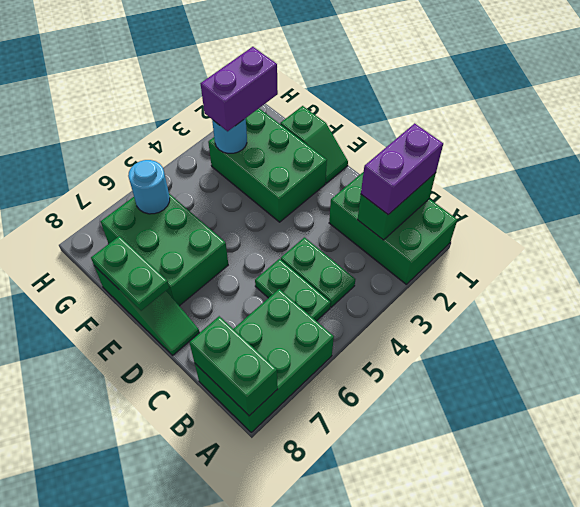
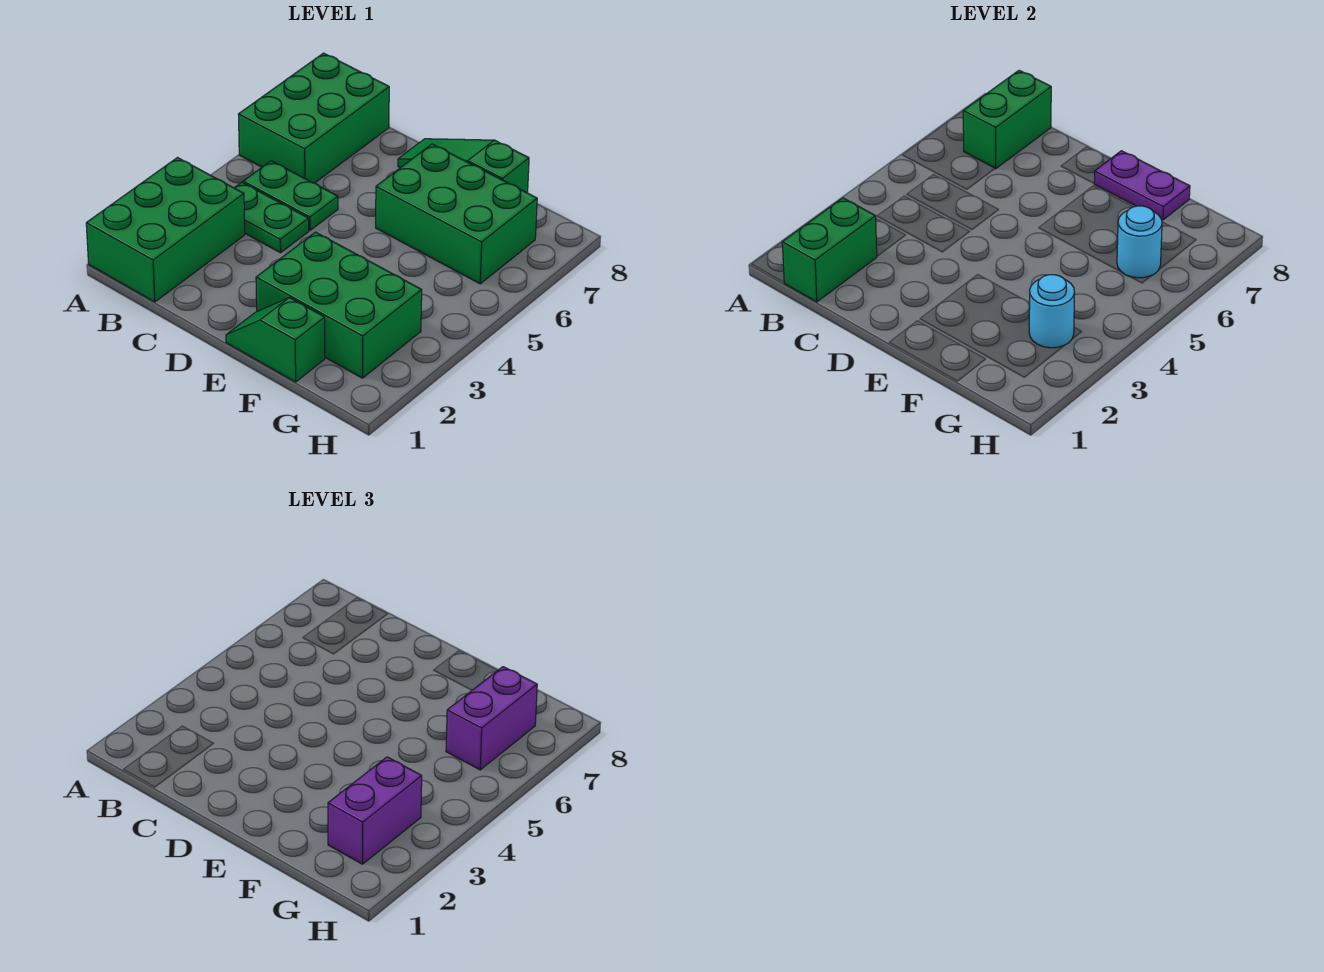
green 2x3 brick [329,172,457,284] -> green 2x3 brick turned to [86,158,245,302]
green 1x2 brick [189,316,278,416] -> green 1x2 brick turned to [963,70,1051,169]
purple 1x2 brick [361,123,443,215] -> purple 1x2 brick moved to [446,667,537,770]
green 1x2 plate [91,236,169,311] -> purple 1x2 plate [1094,151,1190,220]

